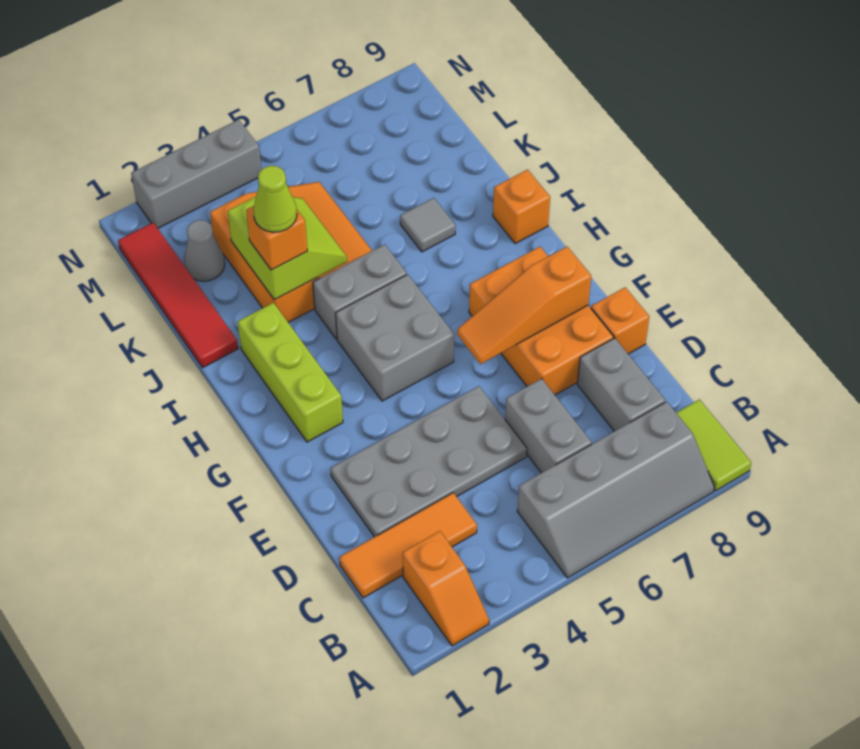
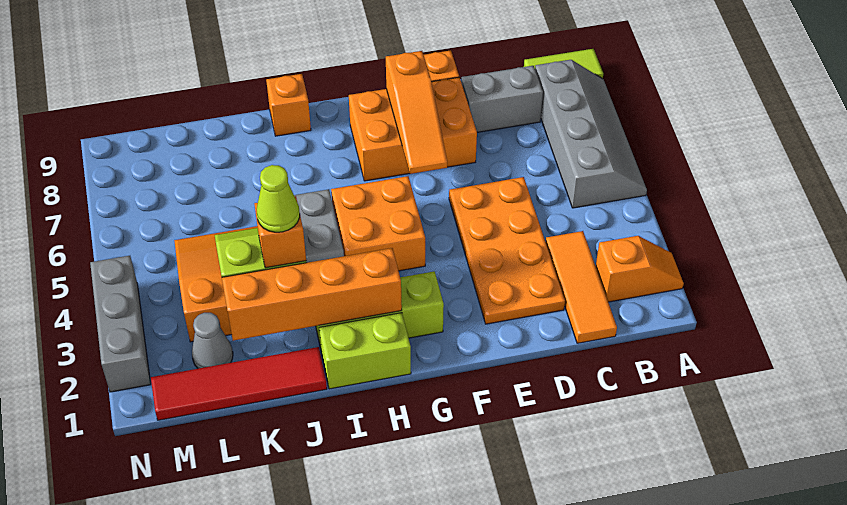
grey 1x2 brick [505,379,592,473] -> none
grey 2x4 plate [331,386,527,537] -> orange 2x4 plate [449,177,565,324]
grey 2x2 brick [336,274,454,401] -> orange 2x2 brick [331,176,425,271]
none -> lime 1x2 brick [319,313,411,389]
none -> orange 1x4 brick [222,248,402,341]
grey 1x1 tile [400,198,456,252] -> none

